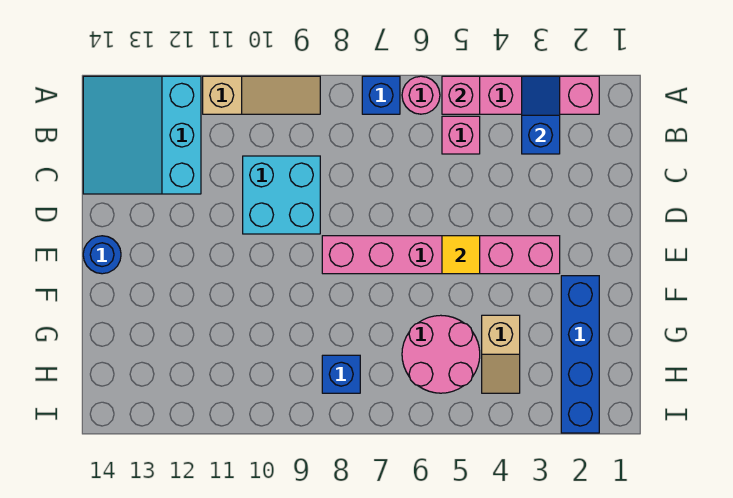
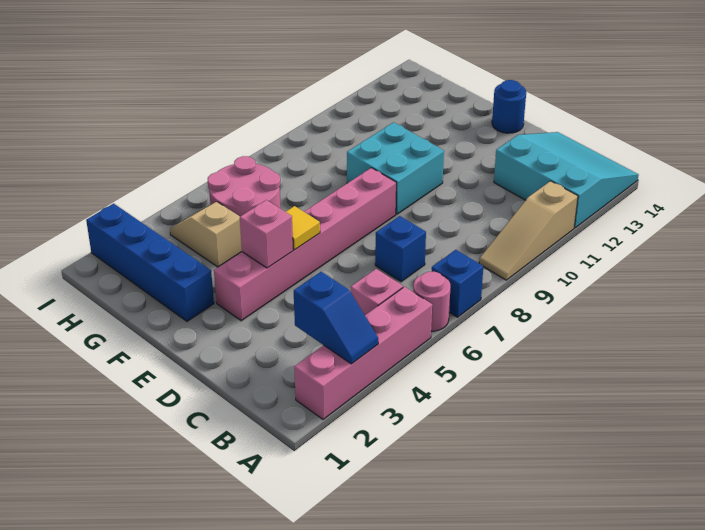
pink 1x1 brick [442,76,480,114] -> pink 1x1 brick moved to [240,200,293,268]
cyan 2x2 brick [243,156,320,234] -> cyan 2x2 brick moved to [347,122,444,214]
blue 1x1 brick [322,355,360,393] -> blue 1x1 brick moved to [375,216,426,282]

